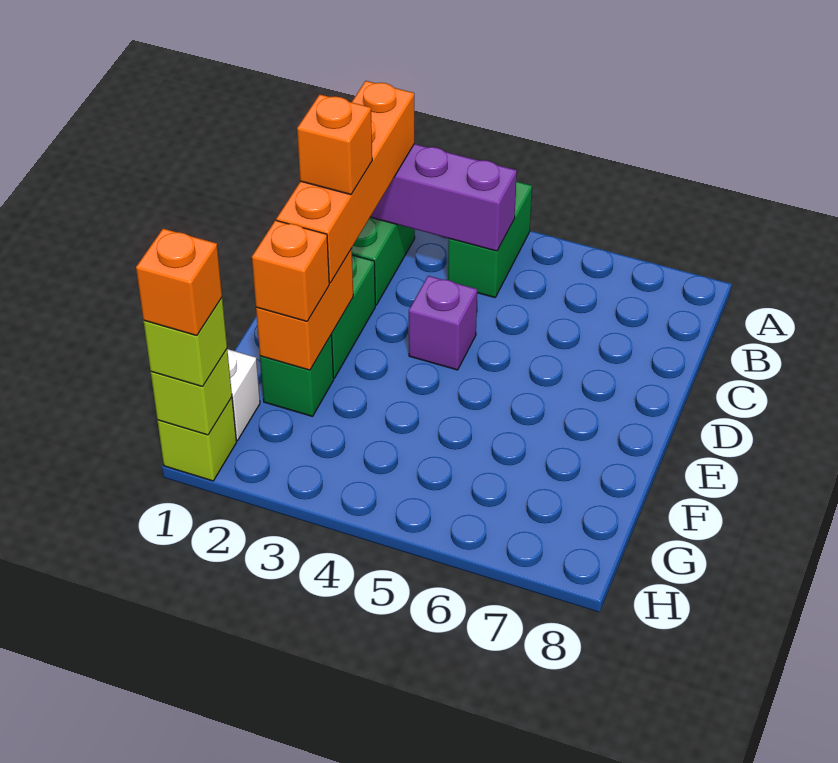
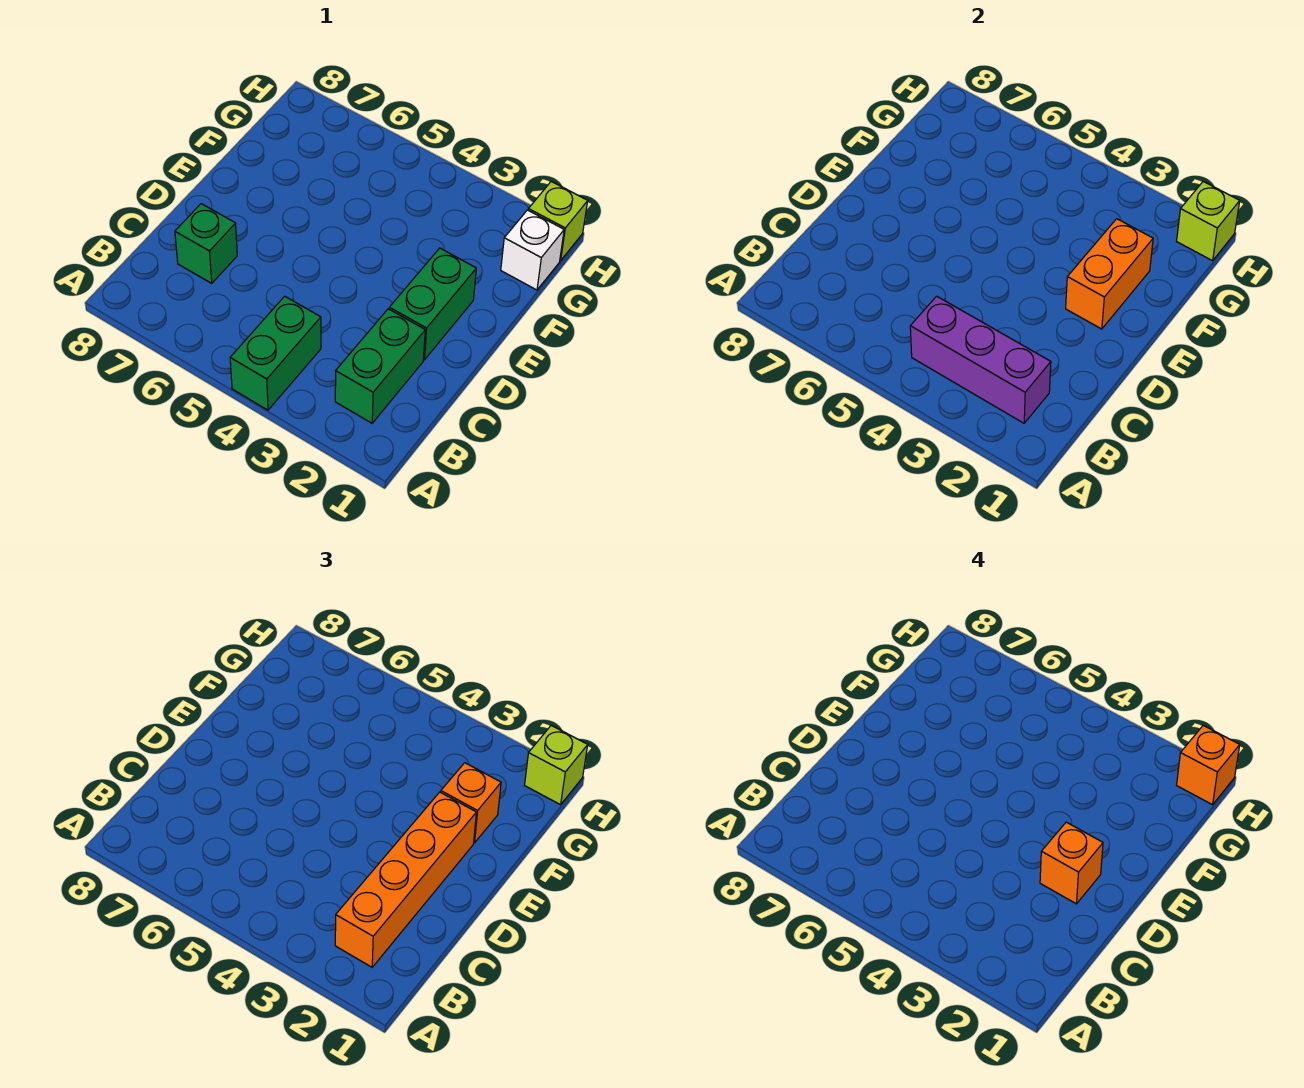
purple 1x1 brick [409,276,477,370] -> none
green 1x1 brick [260,334,334,416] -> green 1x1 brick moved to [175,204,237,283]

